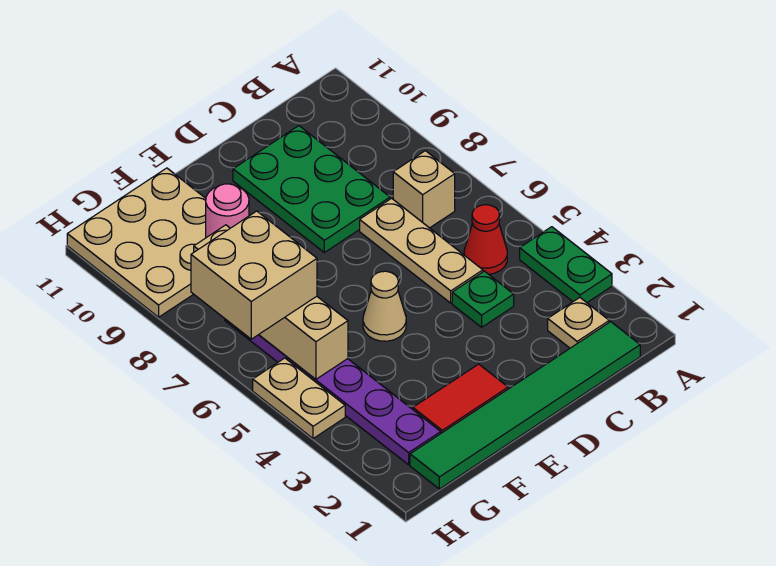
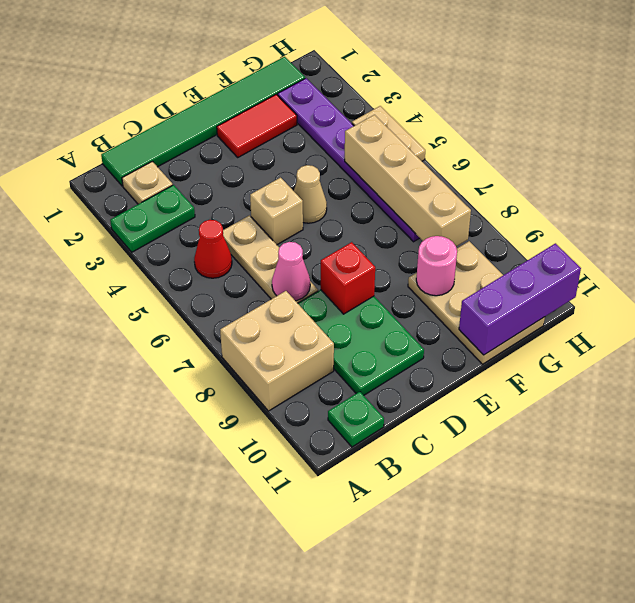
green 1x2 plate [520,227,612,303] -> green 1x2 plate turned to [110,185,195,252]
tan 1x1 brick [393,151,455,228] -> tan 1x1 brick moved to [250,178,303,245]
green 1x1 plate [452,271,514,327] -> green 1x1 plate moved to [328,392,384,447]
none -> pink 1x1 cone [272,242,310,301]
none -> red 1x1 brick [321,242,375,314]
tan 3x3 plate [67,168,206,317] -> tan 2x3 plate [408,241,545,364]
none -> purple 1x3 brick [459,243,581,355]
tan 2x2 brick [191,211,317,339] -> tan 2x2 brick moved to [220,291,334,411]

